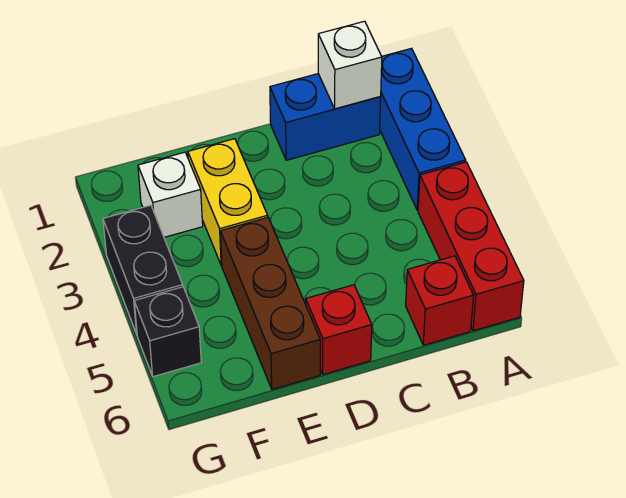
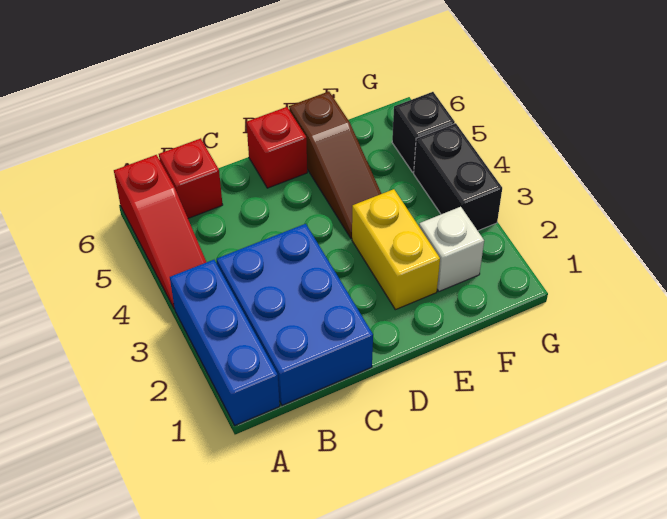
red 1x3 brick [418,162,524,331] -> red 1x3 slope [114,155,206,309]
blue 1x2 brick [270,74,381,160] -> blue 2x3 brick [217,224,373,405]
white 1x1 brick [318,21,382,109] -> none
brown 1x3 brick [220,217,320,389] -> brown 1x3 slope [289,91,381,238]

